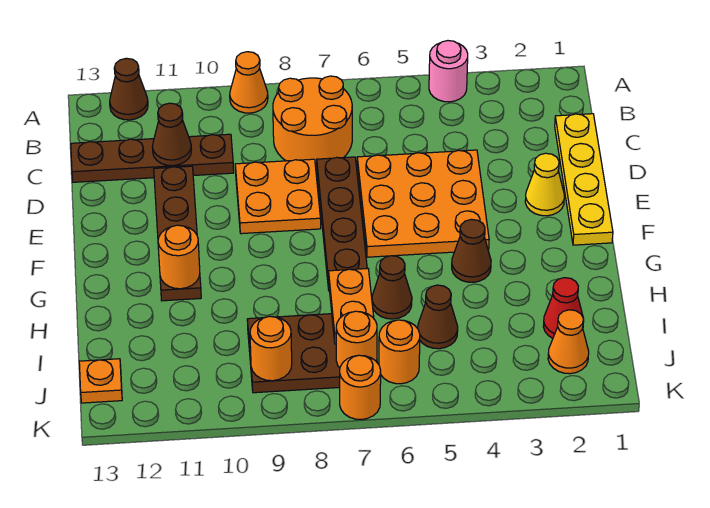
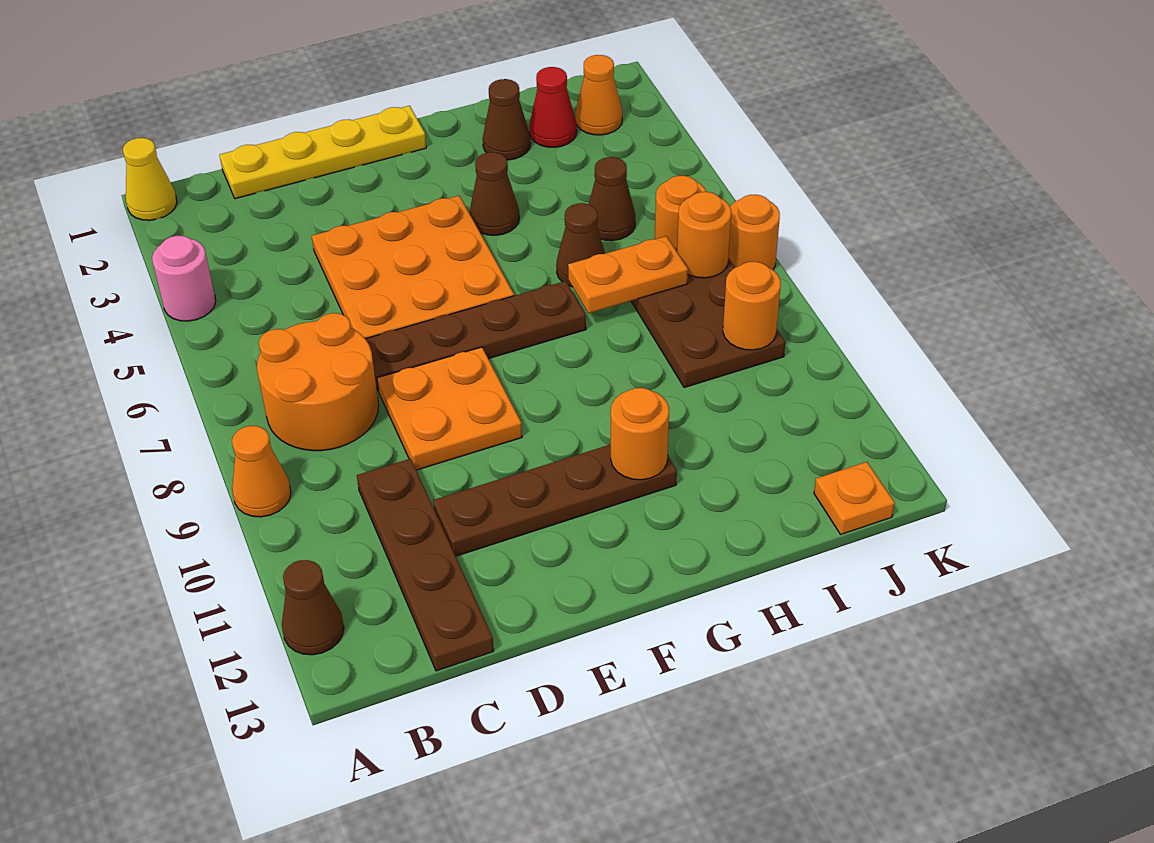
brown 1x1 cone [153,103,191,166] -> brown 1x1 cone moved to [483,79,531,160]
yellow 1x1 cone [525,153,564,216] -> yellow 1x1 cone moved to [123,138,177,220]

